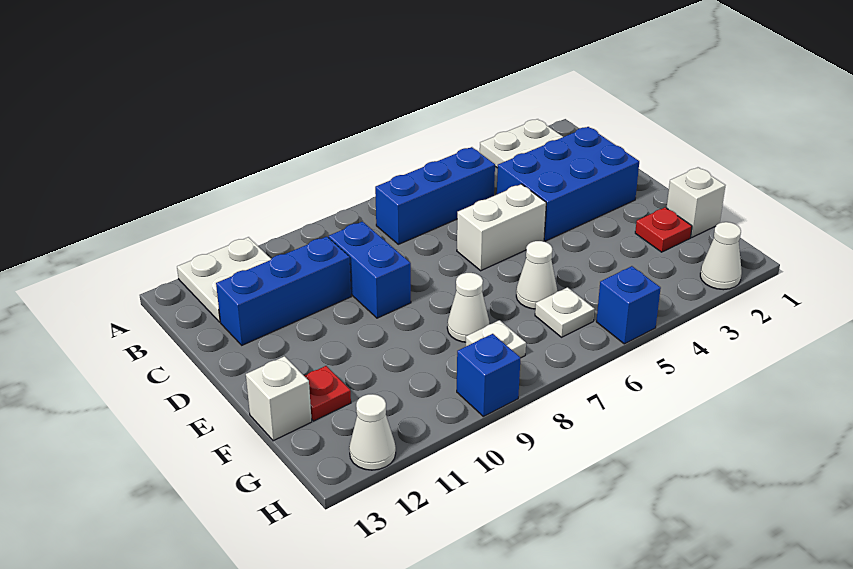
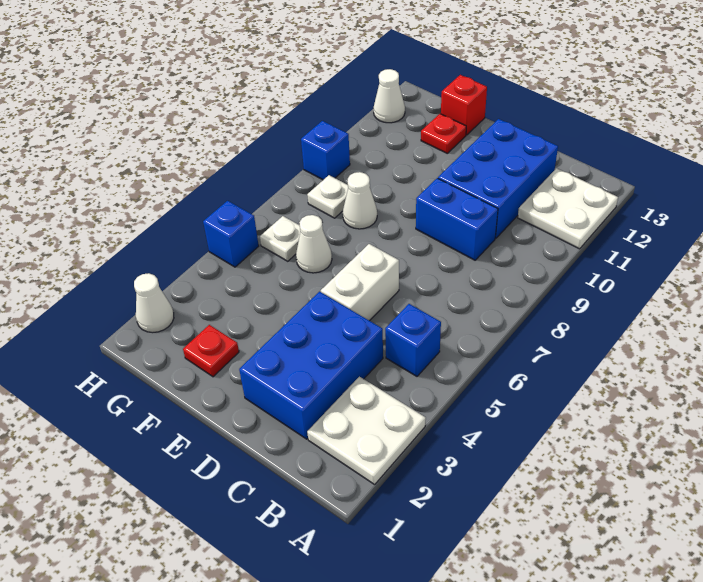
blue 1x3 brick [375,147,495,244] -> blue 1x1 brick [385,304,441,376]
blue 1x3 brick [216,237,351,345] -> blue 2x3 brick [438,119,558,238]
white 1x1 brick [667,167,726,237] -> none
white 1x1 brick [246,356,312,441] -> red 1x1 brick [441,75,487,135]

